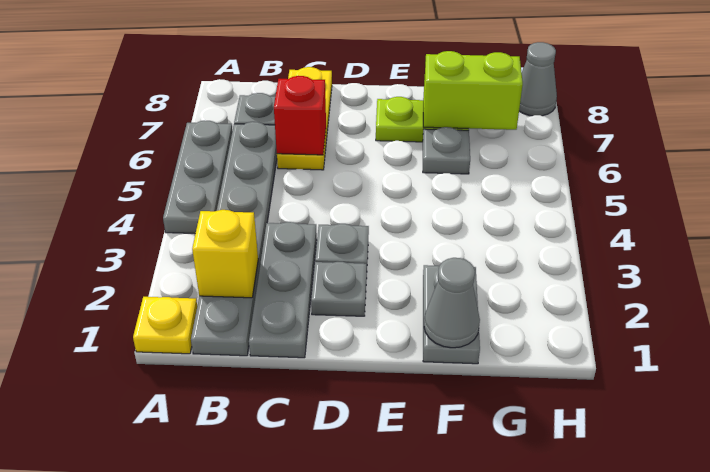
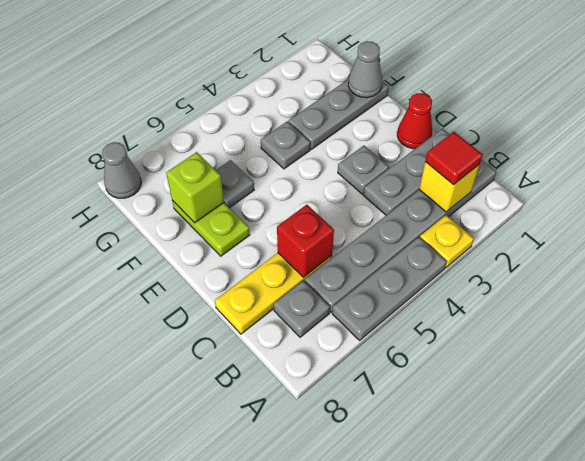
yellow 1x1 plate [133,297,197,354] -> yellow 1x1 plate moved to [420,215,474,268]
none -> red 1x1 tile [425,132,483,185]
none -> red 1x1 cone [397,93,432,149]
grey 1x1 plate [311,262,367,316] -> grey 1x1 plate moved to [261,122,310,169]
grey 1x2 plate [423,265,480,364] -> grey 1x3 plate [288,79,389,149]
lime 1x2 brick [423,51,523,130] -> lime 1x1 brick [166,152,224,223]

